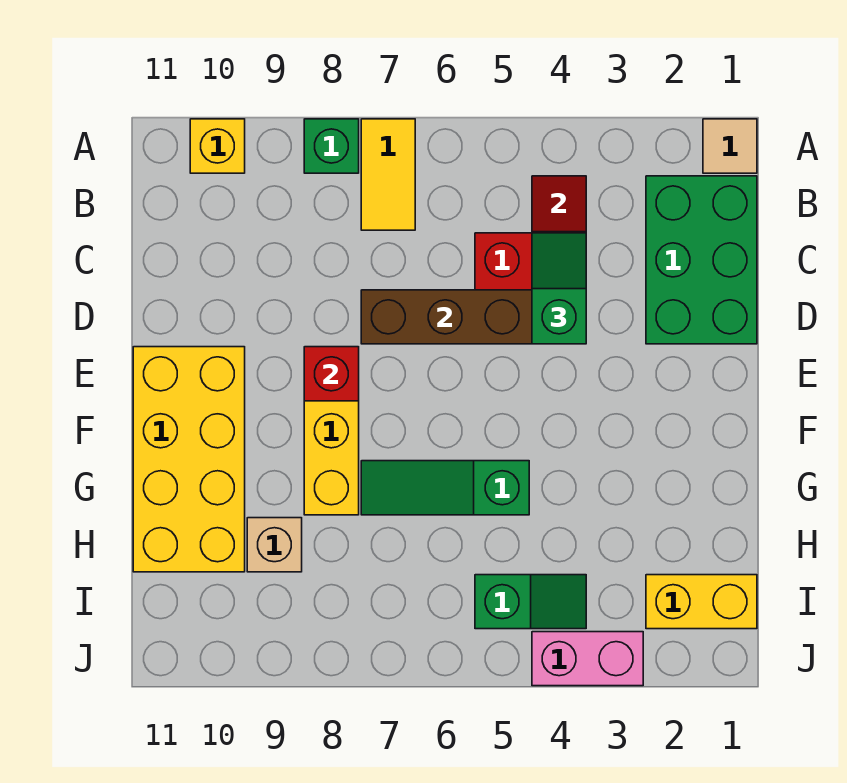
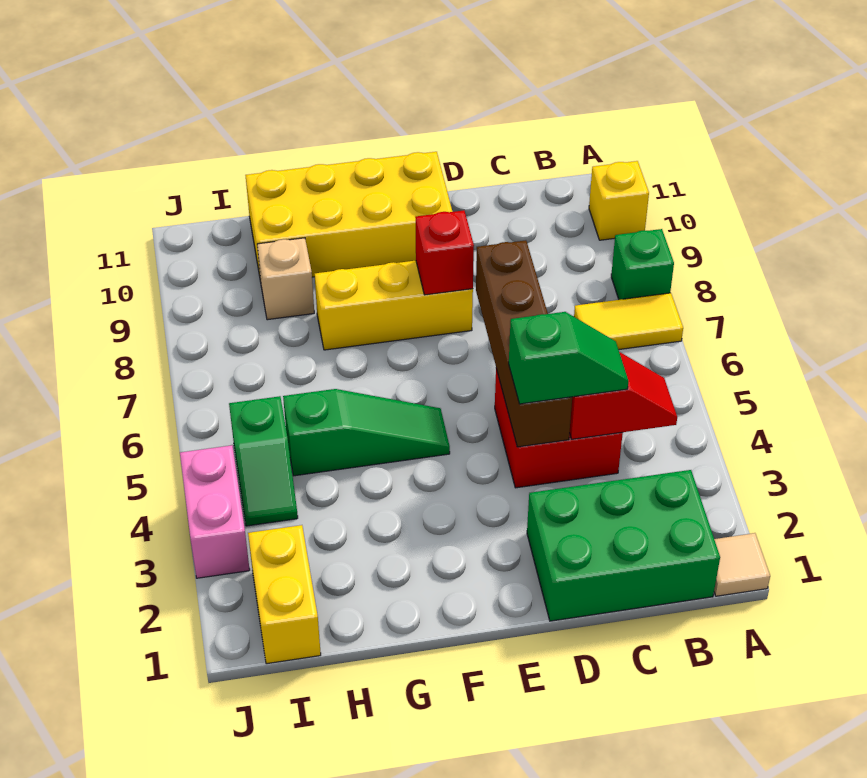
green 1x3 slope [361,461,529,515] -> green 1x3 slope turned to [283,389,450,476]

